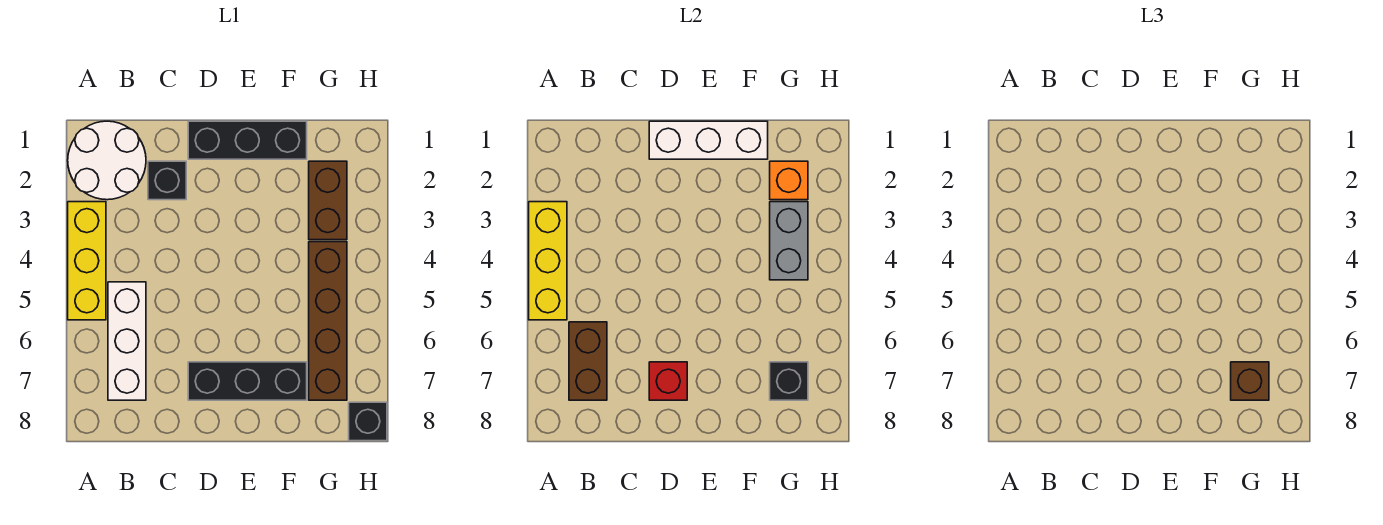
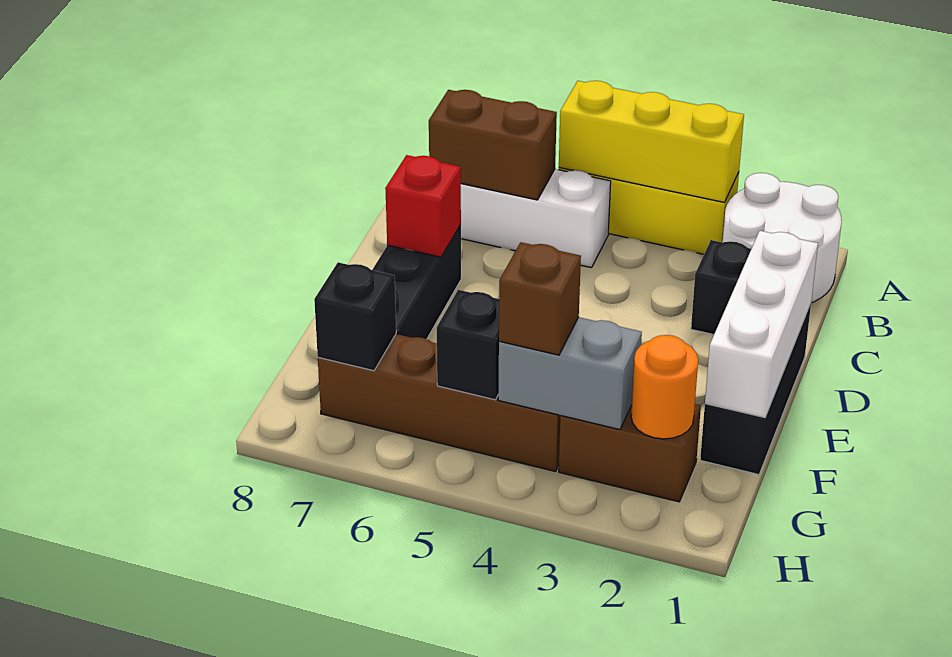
orange 1x1 brick [770,161,808,200] -> orange 1x1 round brick [631,335,698,439]
brown 1x1 brick [1231,362,1269,400] -> brown 1x1 brick moved to [499,242,581,355]
black 1x1 brick [349,402,387,441] -> black 1x1 brick moved to [437,290,499,400]

